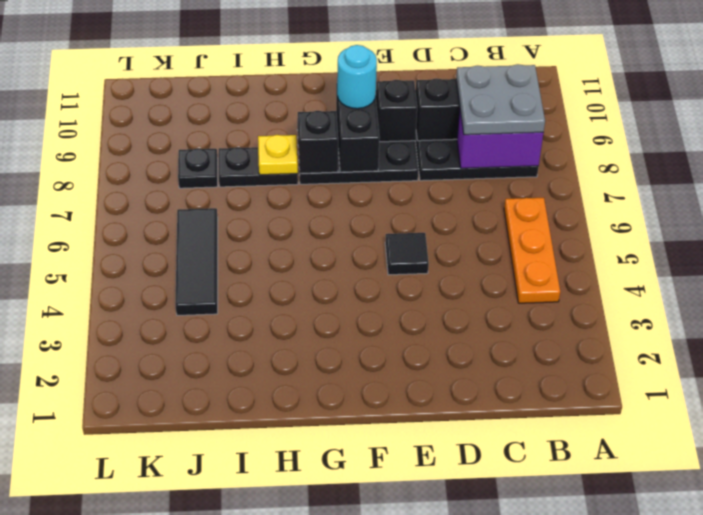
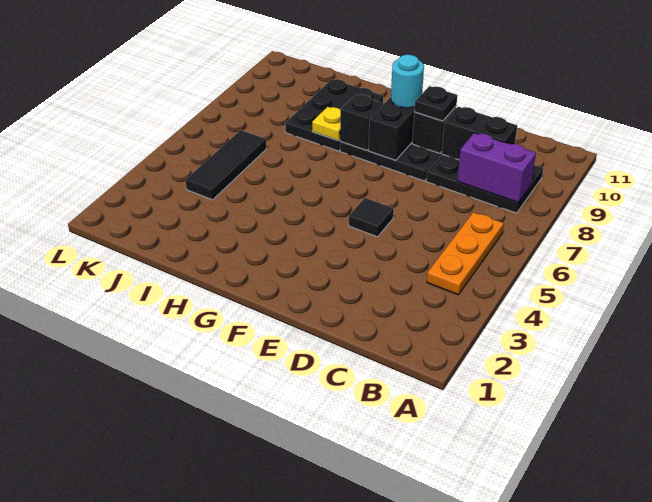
grey 2x2 plate [456,64,545,135] -> none
black 1x2 plate [219,147,298,187] -> black 2x3 plate [285,79,383,151]
black 1x1 plate [178,148,218,188] -> black 1x1 plate moved to [414,86,458,121]

